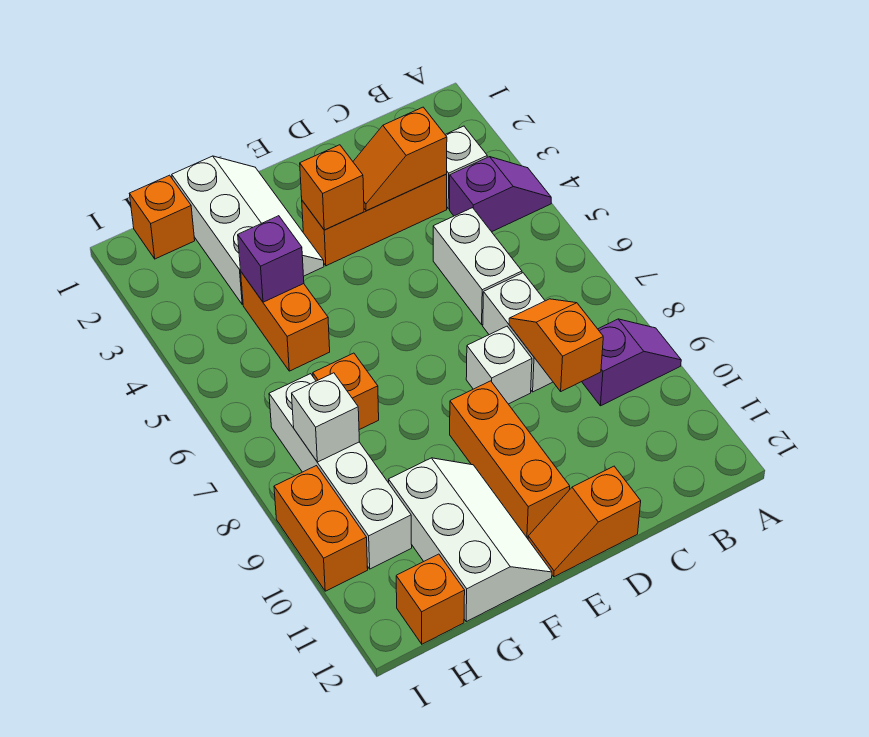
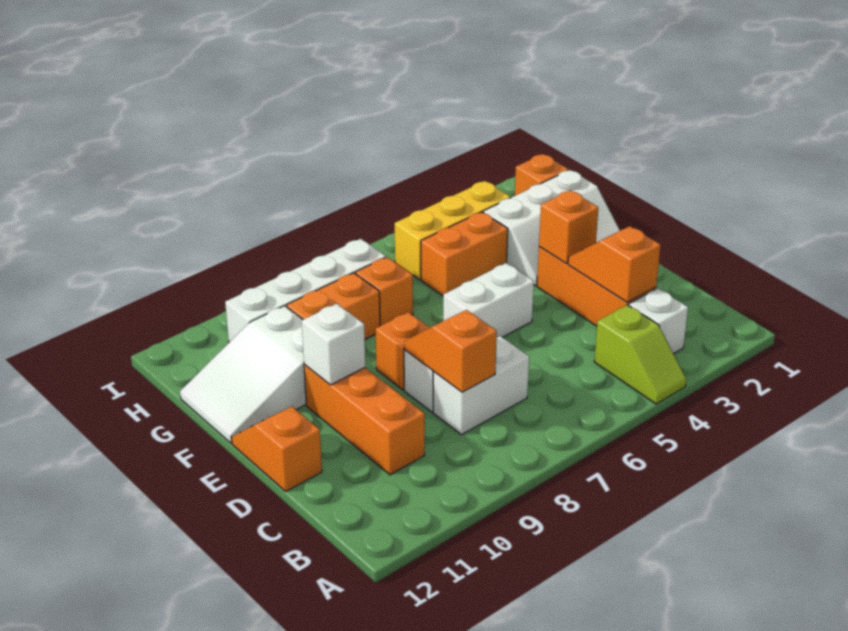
purple 1x2 slope [450,157,551,232] -> lime 1x2 slope [594,305,686,404]
purple 1x2 slope [582,319,681,406] -> none
white 1x2 brick [433,208,522,325] -> white 1x2 brick moved to [443,263,534,337]
orange 1x2 slope [509,299,603,391] -> orange 1x2 slope turned to [404,310,497,392]
orange 1x3 brick [450,381,570,539] -> orange 1x3 brick turned to [304,364,425,475]
white 2x3 slope [389,458,552,622] -> white 2x3 slope turned to [180,306,306,443]
purple 1x1 brick [238,216,304,302] -> none
none -> yellow 1x3 brick [395,181,511,280]
white 1x1 brick [292,373,359,462] -> white 1x1 brick moved to [302,304,365,385]
orange 1x1 brick [396,554,465,644] -> orange 1x1 brick moved to [376,312,430,390]
orange 1x2 brick [274,466,368,591] -> orange 1x2 brick moved to [287,273,380,339]

